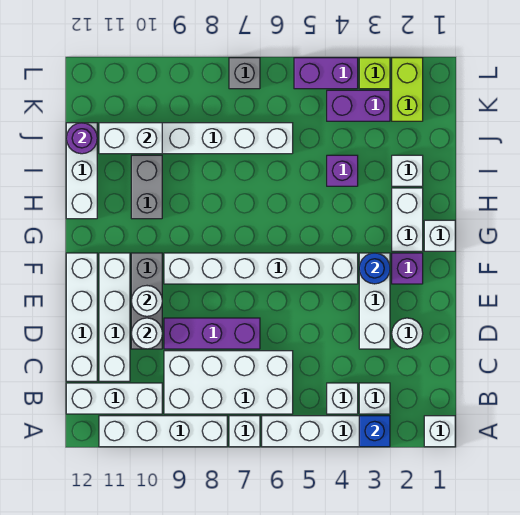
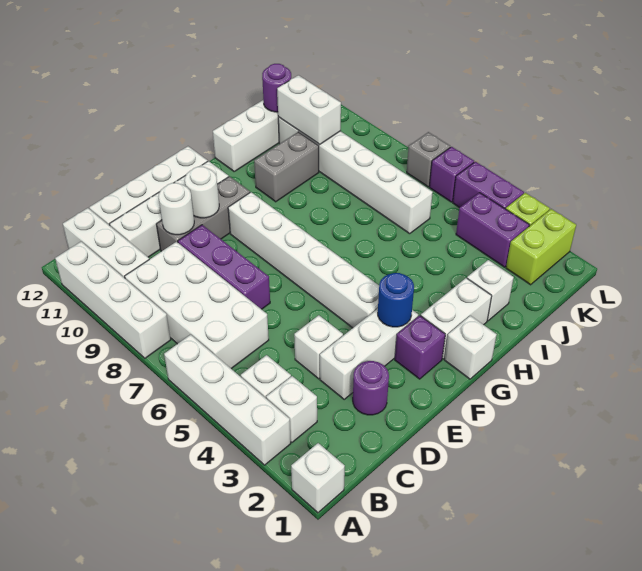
blue 1x1 brick [359,416,390,447] -> none
white 1x1 brick [229,416,260,447] -> white 1x1 brick moved to [294,315,343,379]
white 1x1 round brick [392,318,423,349] -> purple 1x1 round brick [353,361,389,415]
purple 1x1 brick [327,155,358,186] -> purple 1x1 brick moved to [429,147,474,202]

